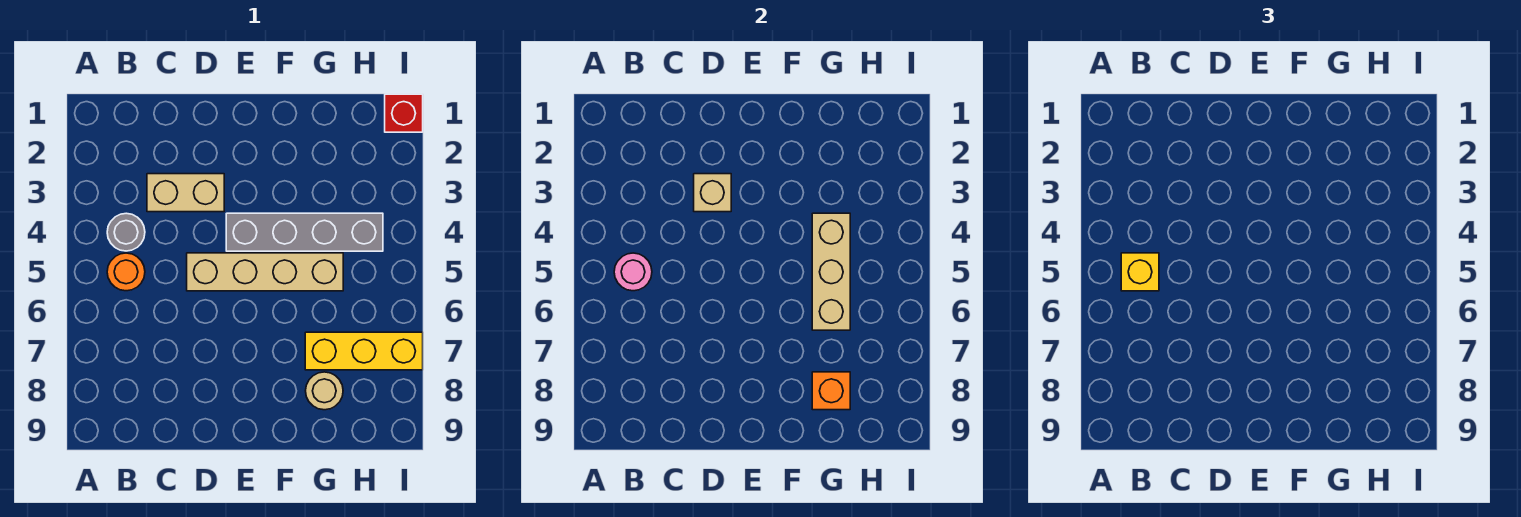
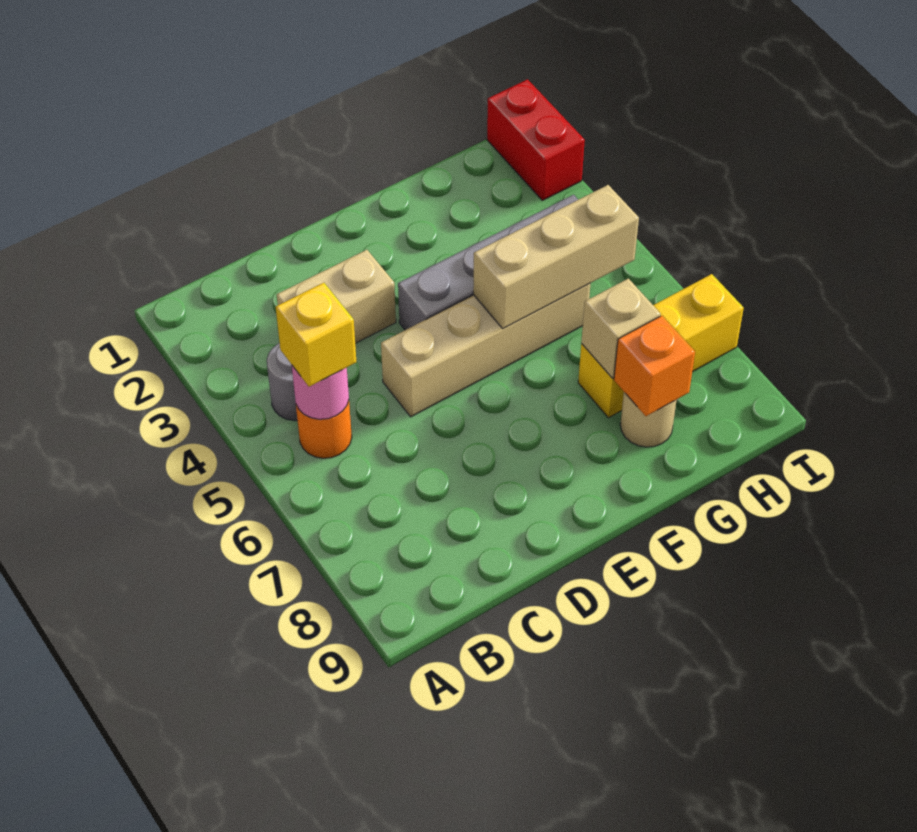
tan 1x1 brick [694,174,731,212] -> tan 1x1 brick moved to [581,279,661,378]
tan 1x3 brick [812,213,850,330] -> tan 1x3 brick turned to [473,185,639,329]
red 1x1 brick [385,94,423,132] -> red 1x2 brick [487,79,585,200]

